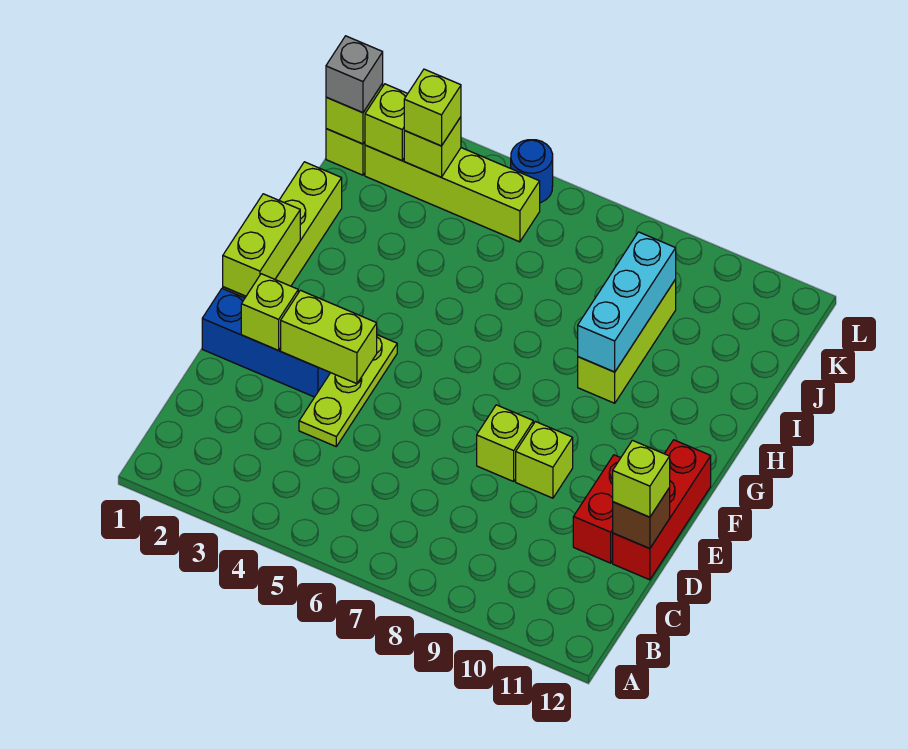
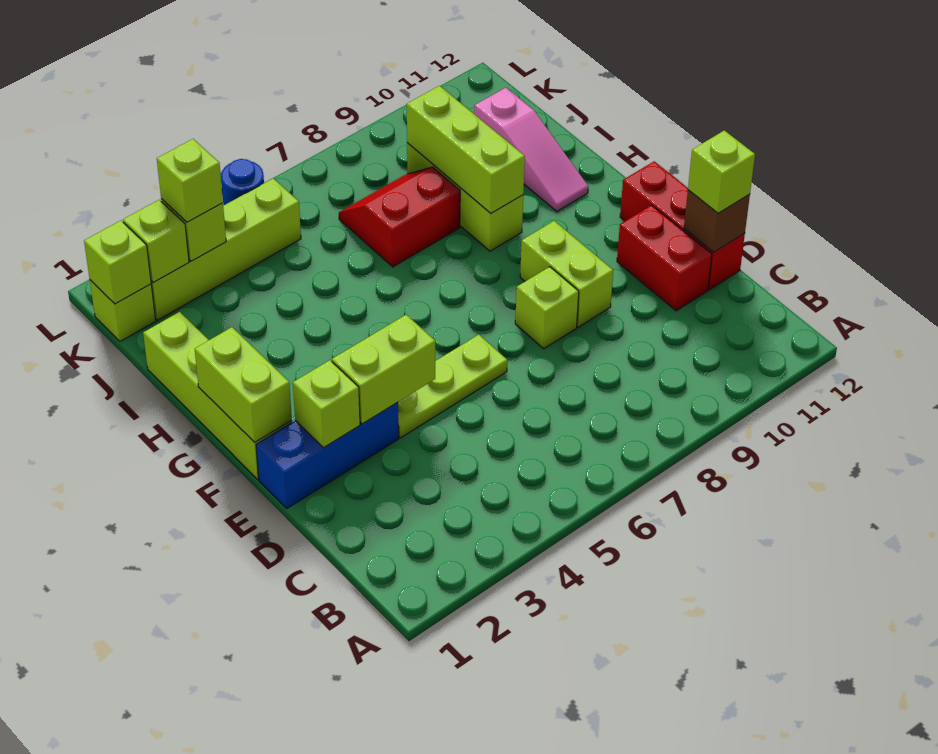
lime 1x3 plate [299,335,397,446] -> lime 1x3 plate turned to [398,335,507,438]
lime 1x1 brick [516,422,573,498] -> lime 1x2 brick [520,221,613,327]
cyan 1x3 brick [578,232,676,372] -> lime 1x3 brick [407,86,525,213]
none -> pink 1x3 slope [474,88,588,211]
none -> red 2x2 slope [339,167,460,267]
grey 1x1 brick [326,36,383,113] -> none

